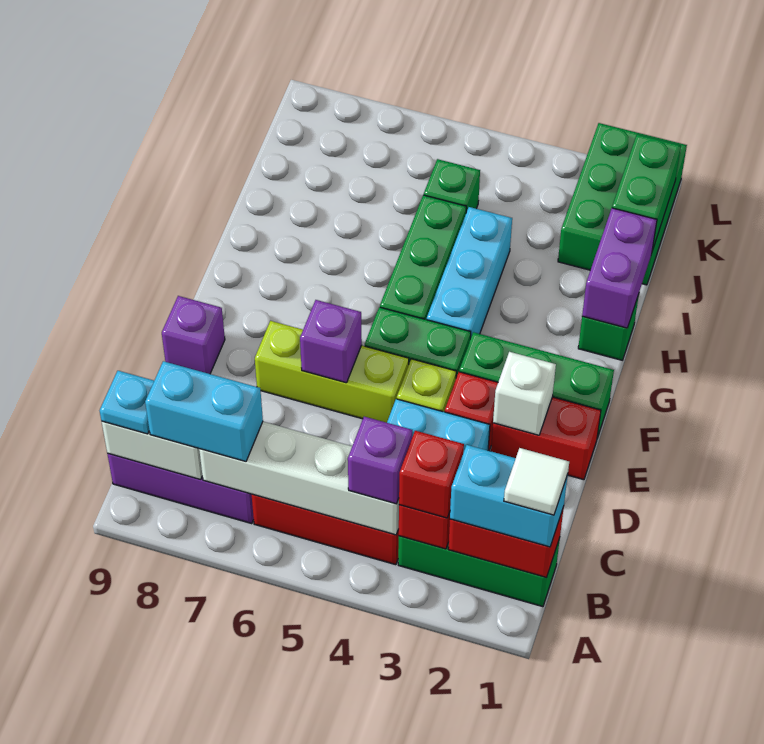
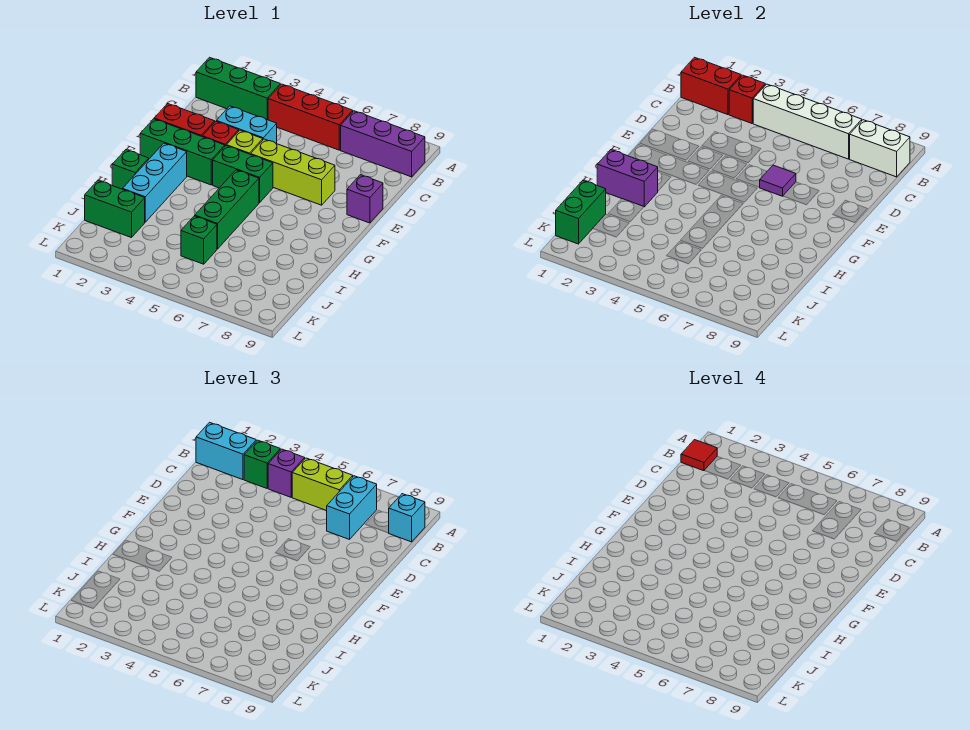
white 1x1 tile [504,448,569,515] -> red 1x1 tile [681,440,717,471]
red 1x1 brick [399,431,464,518] -> green 1x1 brick [244,440,280,488]
none -> lime 1x2 brick [292,458,353,511]
cyan 1x2 brick [145,361,263,462] -> cyan 1x2 brick turned to [327,476,377,539]
cyan 1x1 plate [100,371,154,434] -> cyan 1x1 brick [389,494,425,542]
white 1x1 brick [493,352,556,435] -> none
purple 1x1 brick [300,300,362,383] -> purple 1x1 tile [759,165,796,196]
cyan 1x3 brick [427,207,512,339] -> cyan 1x3 brick moved to [123,143,187,222]
purple 1x2 brick [582,208,657,328] -> purple 1x2 brick turned to [597,150,658,207]
green 2x3 brick [558,123,687,285] -> green 1x2 brick [85,181,145,238]

